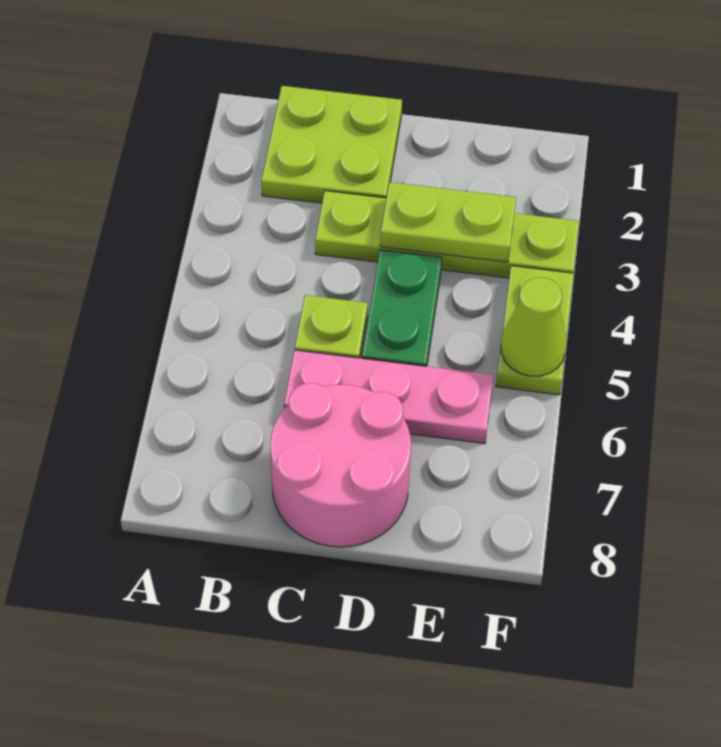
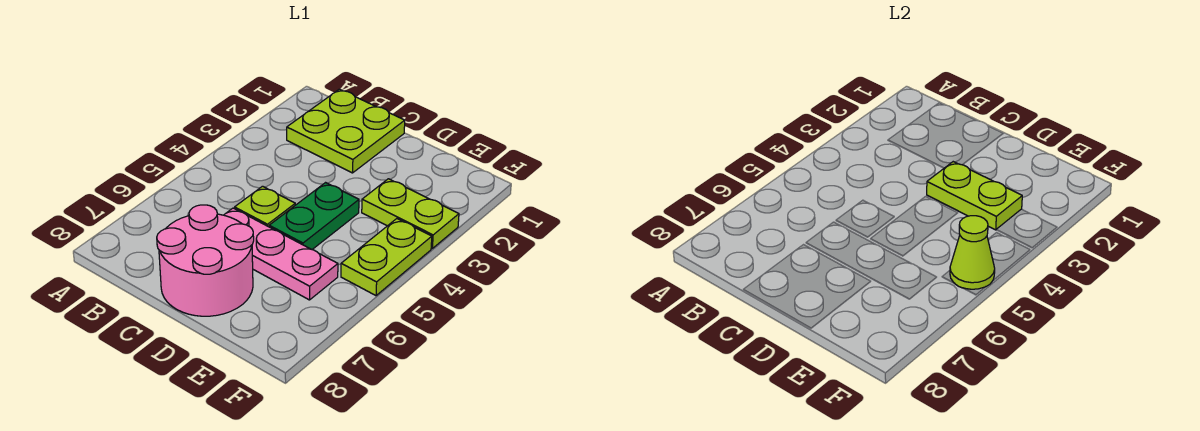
lime 1x4 plate [315,191,579,278] -> lime 1x2 plate [362,179,459,248]

